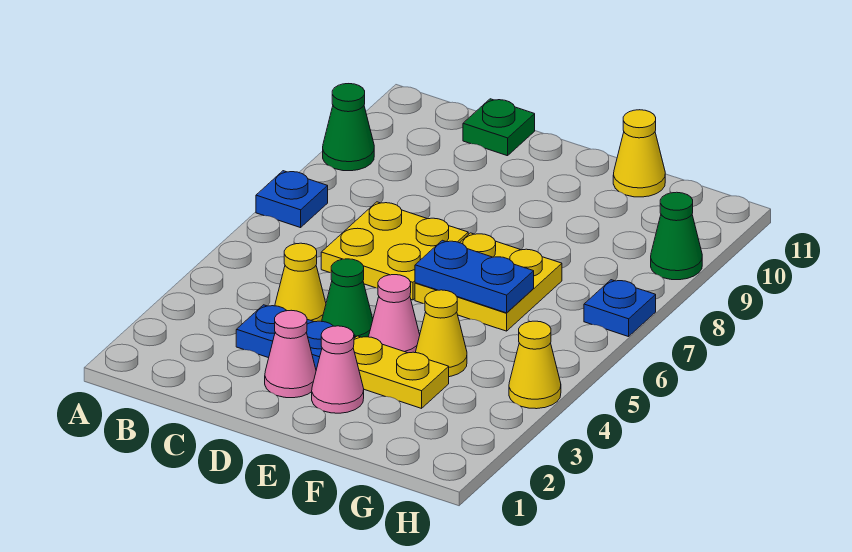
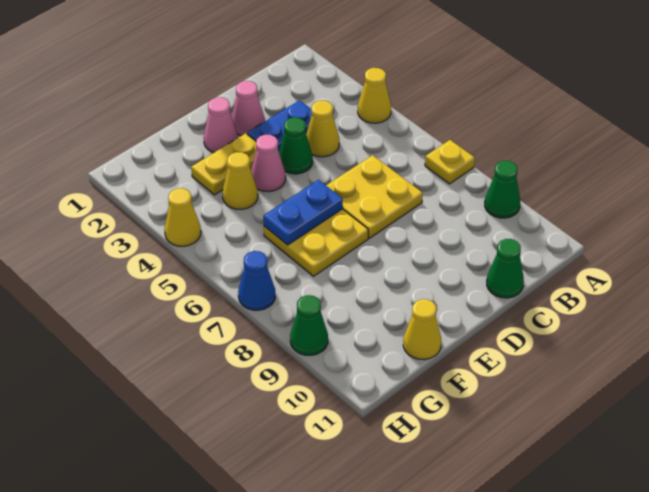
none -> yellow 1x1 cone [358,68,391,123]
blue 1x1 plate [256,171,328,228] -> yellow 1x1 plate [425,140,475,184]
green 1x1 plate [463,99,535,156] -> green 1x1 cone [487,239,524,298]
blue 1x1 plate [584,280,656,337] -> blue 1x1 cone [238,251,275,310]

